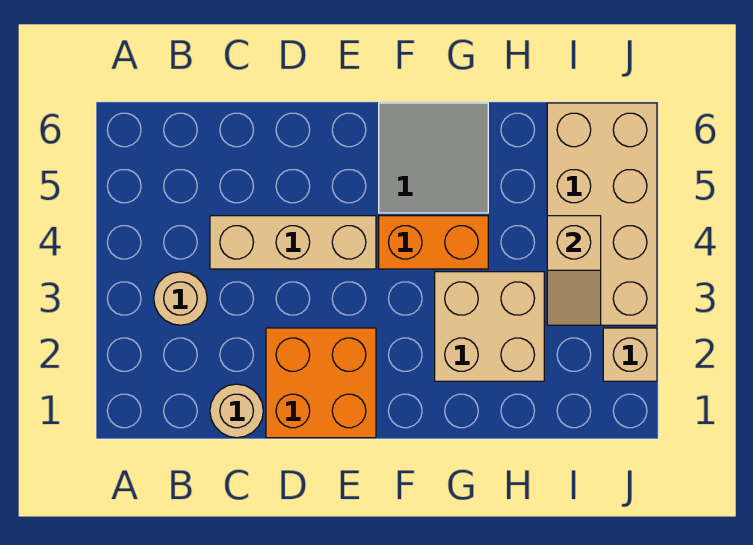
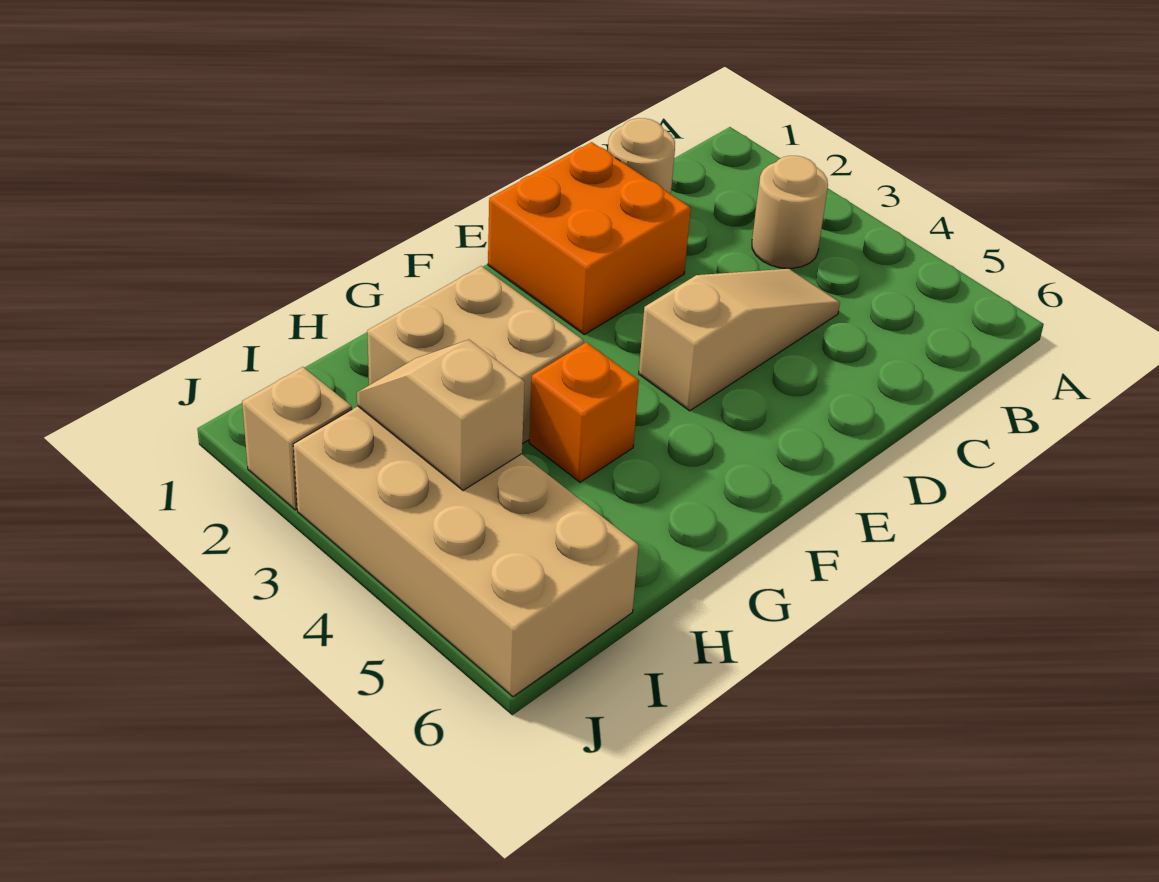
tan 1x3 brick [210,216,376,269] -> tan 1x3 slope [639,269,840,411]
orange 1x2 brick [379,216,488,269] -> orange 1x1 brick [529,342,639,482]
grey 2x2 tile [379,103,488,213] -> none

